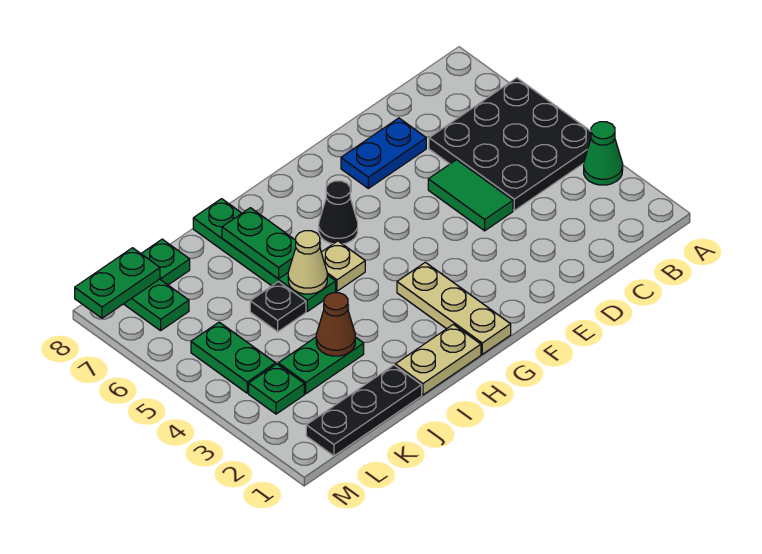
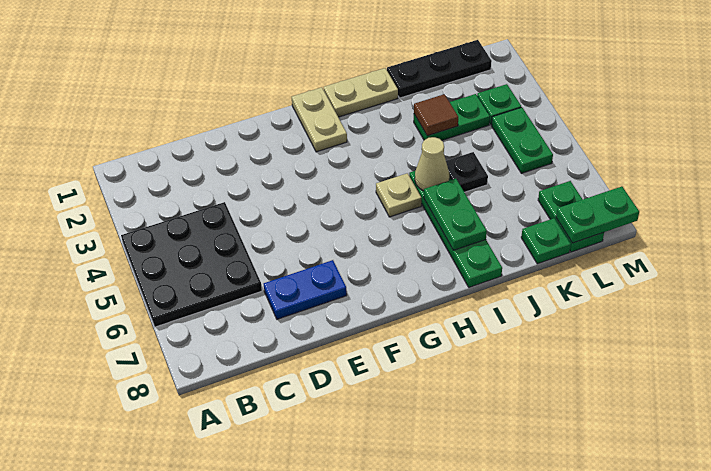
green 1x1 cone [584,122,623,185] -> none
green 1x2 tile [428,160,513,231] -> none
tan 1x3 plate [397,262,511,354] -> tan 1x2 plate [292,87,347,152]
black 1x1 cone [319,181,358,244] -> none
brown 1x1 cone [316,293,355,356] -> brown 1x1 tile [414,94,458,136]

